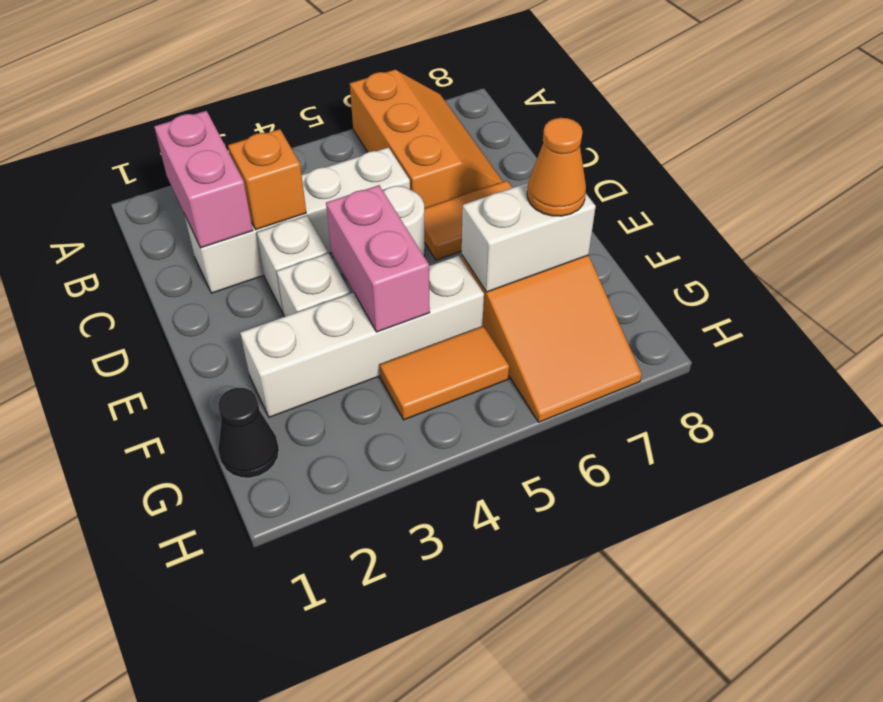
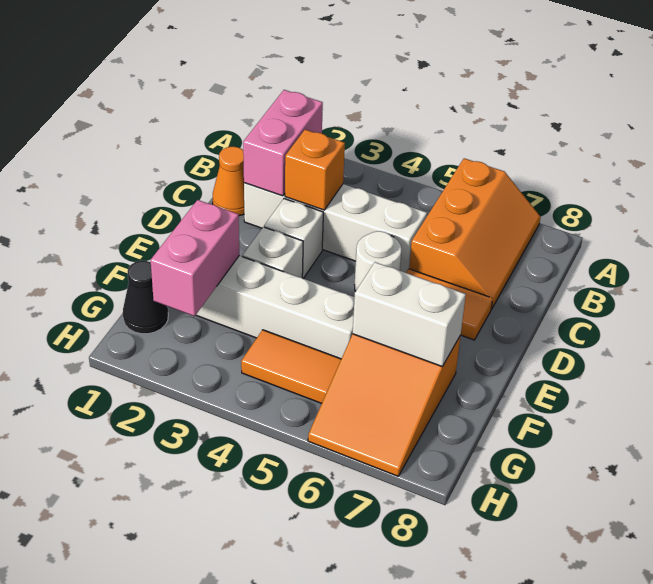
pink 1x2 brick [326,185,430,332] -> pink 1x2 brick moved to [151,200,239,316]
orange 1x1 cone [527,118,586,216] -> orange 1x1 cone moved to [213,147,244,216]

